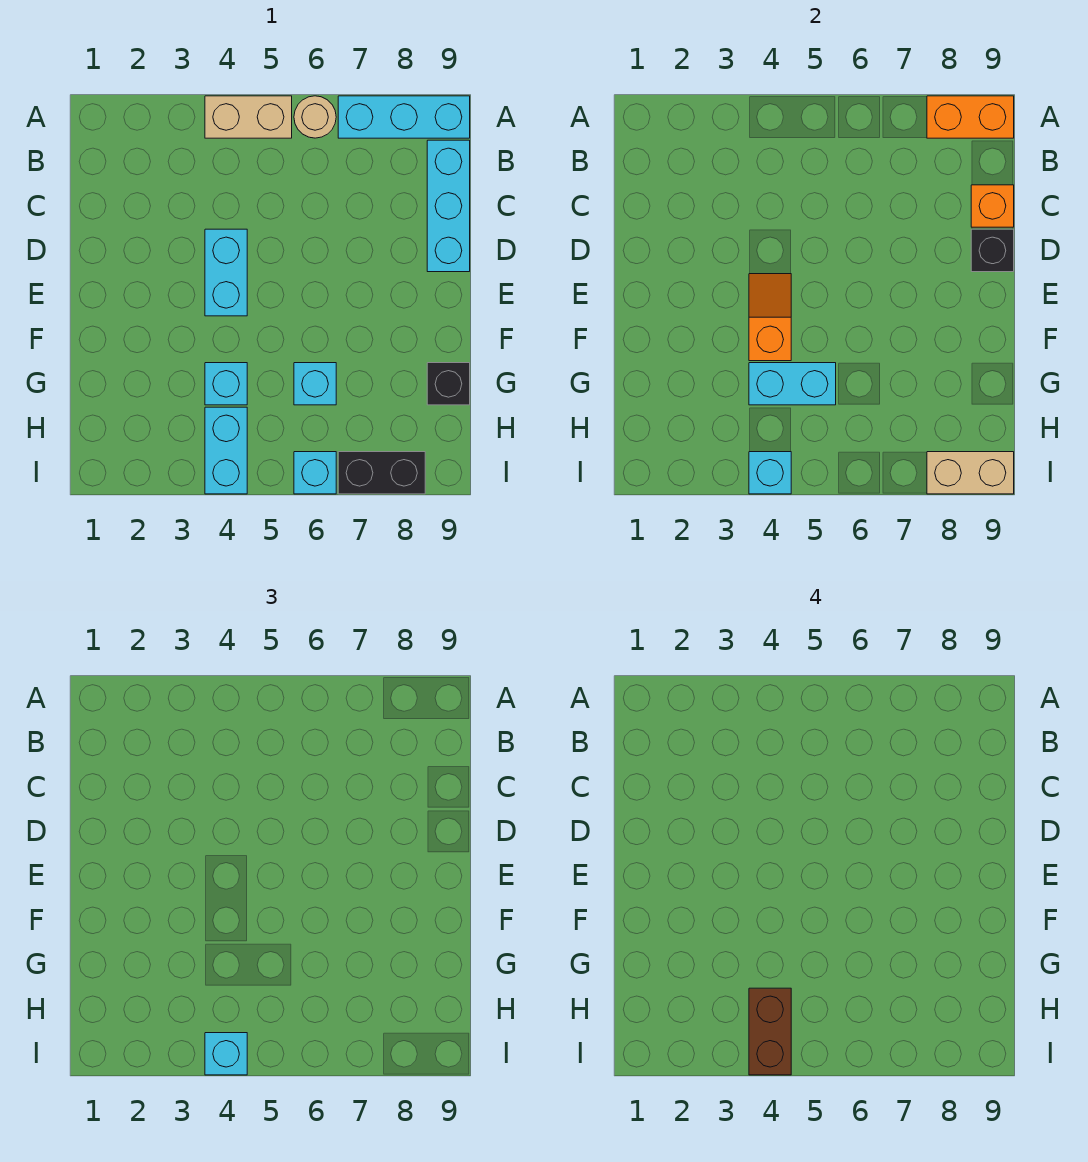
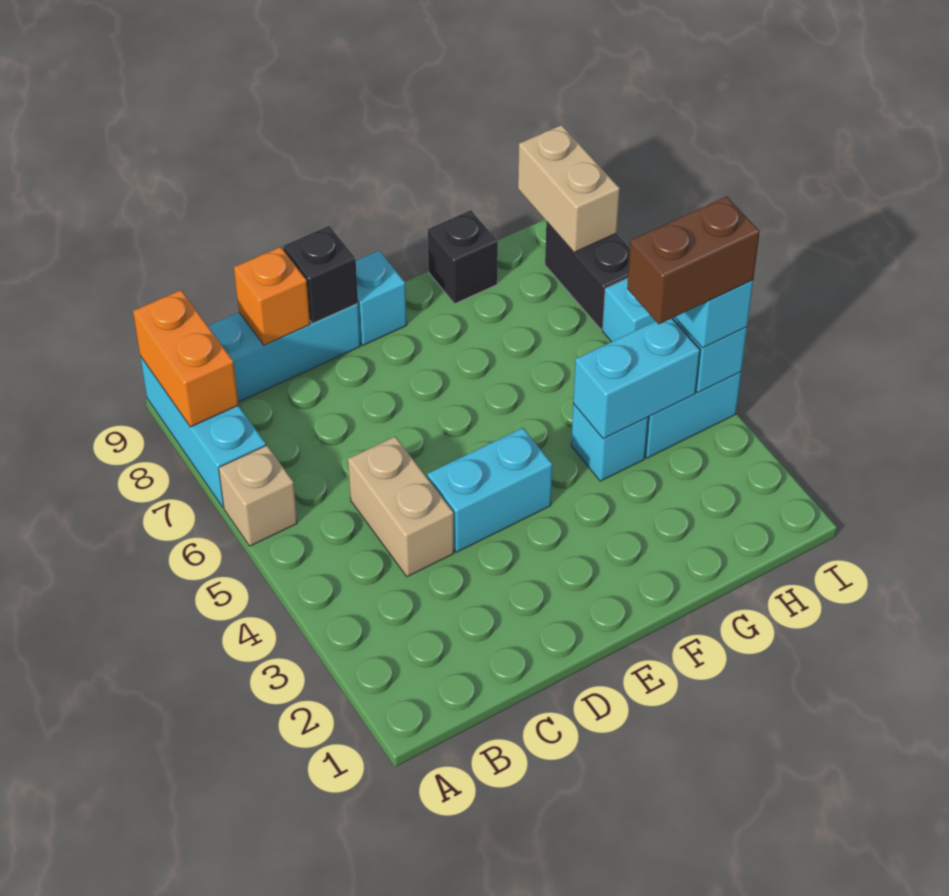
tan 1x2 brick [205,96,292,138] -> tan 1x2 brick moved to [348,437,454,577]
tan 1x1 round brick [294,96,336,138] -> tan 1x1 brick [219,445,297,546]
orange 1x2 slope [749,274,791,361] -> none
cyan 1x2 brick [749,363,836,405] -> cyan 1x2 brick turned to [573,318,700,439]
cyan 1x1 brick [294,363,336,405] -> cyan 1x1 brick moved to [356,251,407,345]

